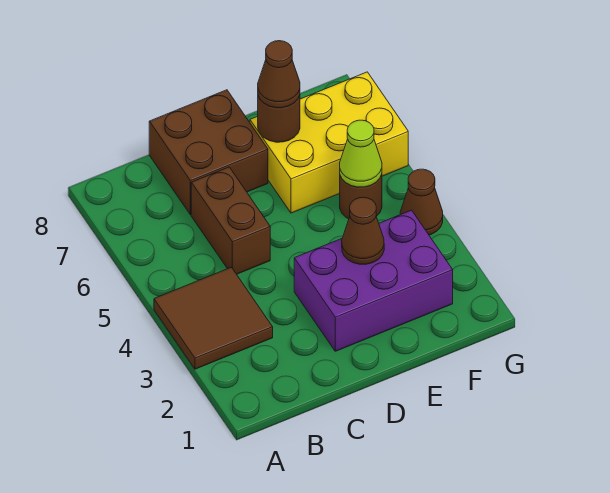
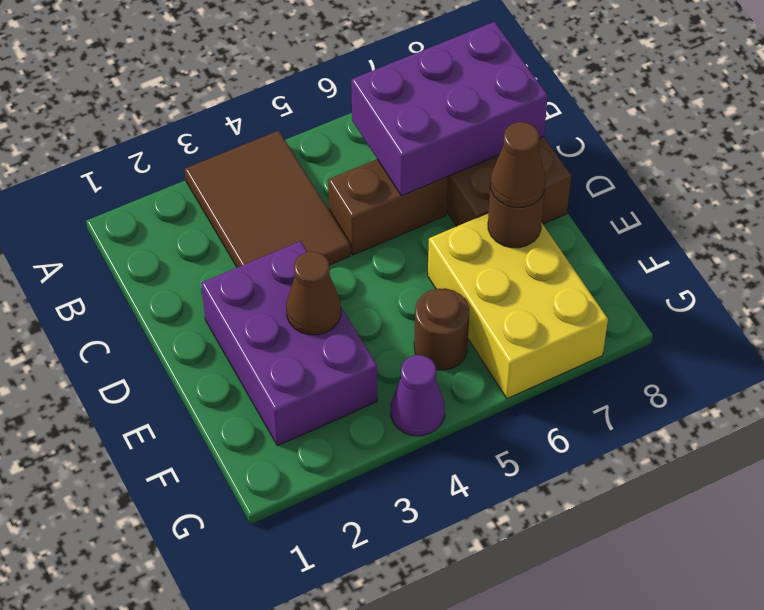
brown 2x2 tile [154,267,273,369] -> brown 2x3 tile [185,131,350,267]
none -> purple 2x3 brick [351,22,548,196]
lime 1x1 cone [340,120,382,187] -> none
brown 1x1 cone [400,169,443,235] -> purple 1x1 cone [391,355,445,436]

